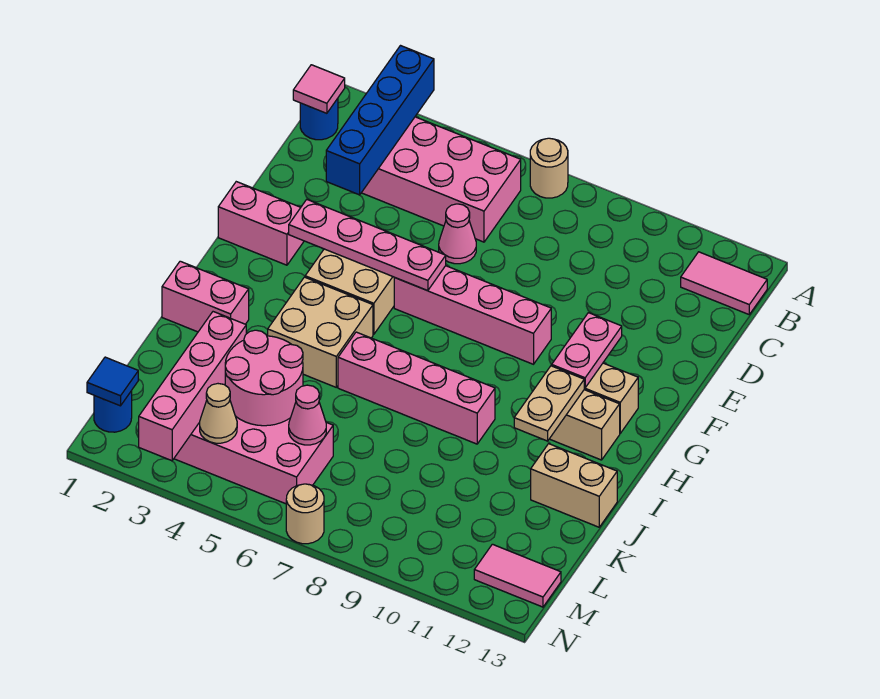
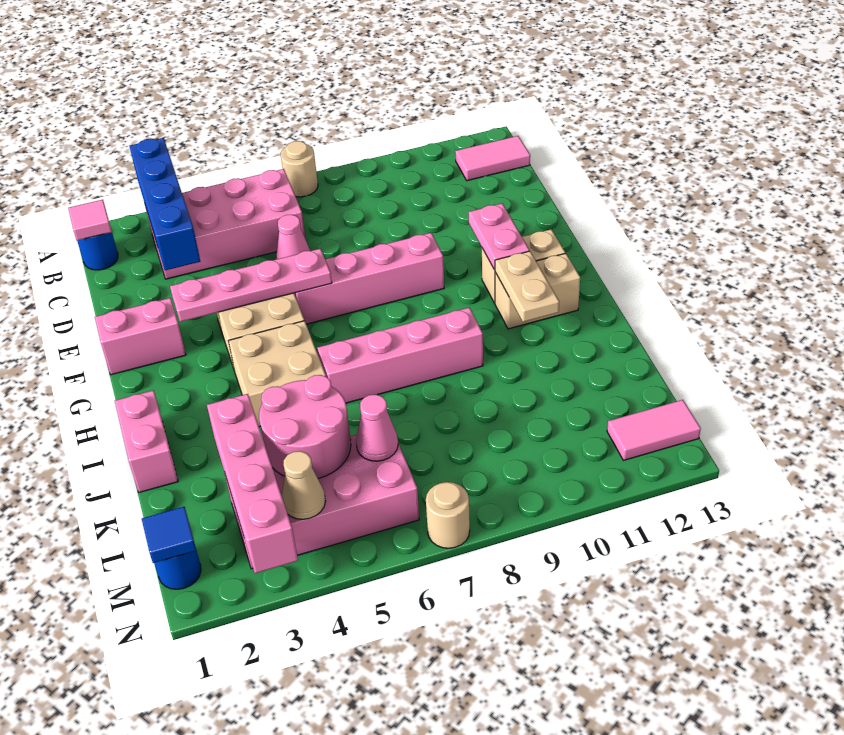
pink 1x2 brick [162,261,249,332] -> pink 1x2 brick turned to [115,390,178,492]
tan 1x2 brick [531,444,617,527] -> none

